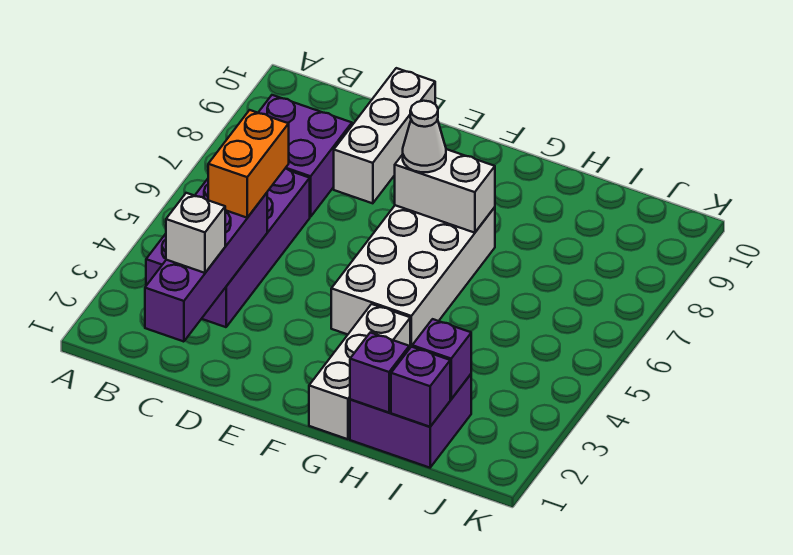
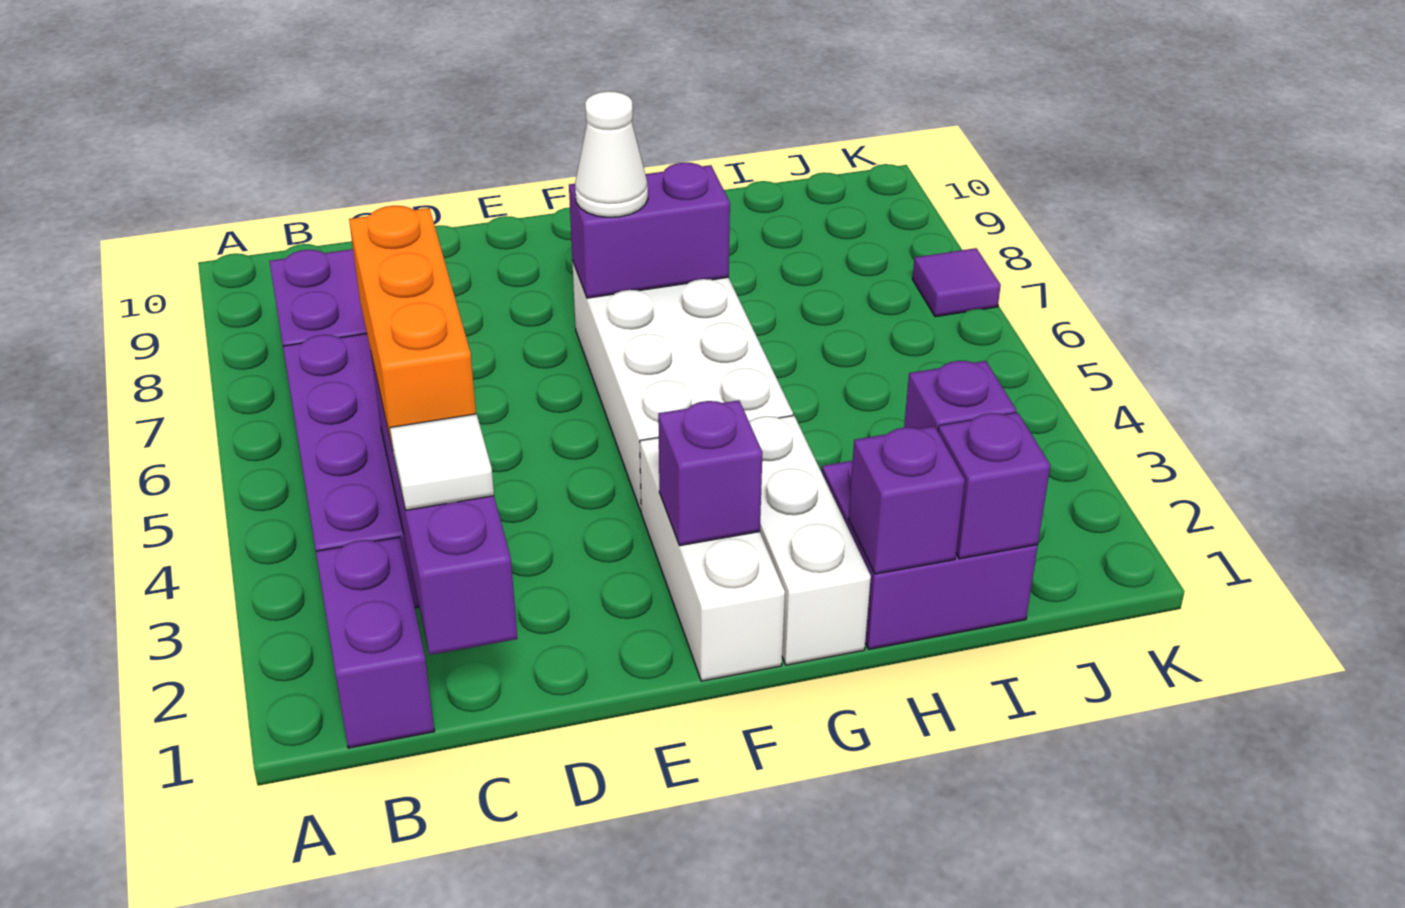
none -> purple 1x2 brick [316,537,434,748]
white 1x1 brick [166,193,225,273] -> white 1x1 tile [390,414,494,510]
orange 1x2 brick [208,110,289,218] -> orange 1x3 brick [349,206,476,450]
white 1x3 brick [334,68,435,203] -> white 1x3 brick moved to [640,437,785,681]
none -> purple 1x1 brick [658,400,762,546]
white 1x2 brick [395,149,495,233] -> purple 1x2 brick [569,163,730,298]
none -> purple 1x1 tile [913,248,1001,317]

